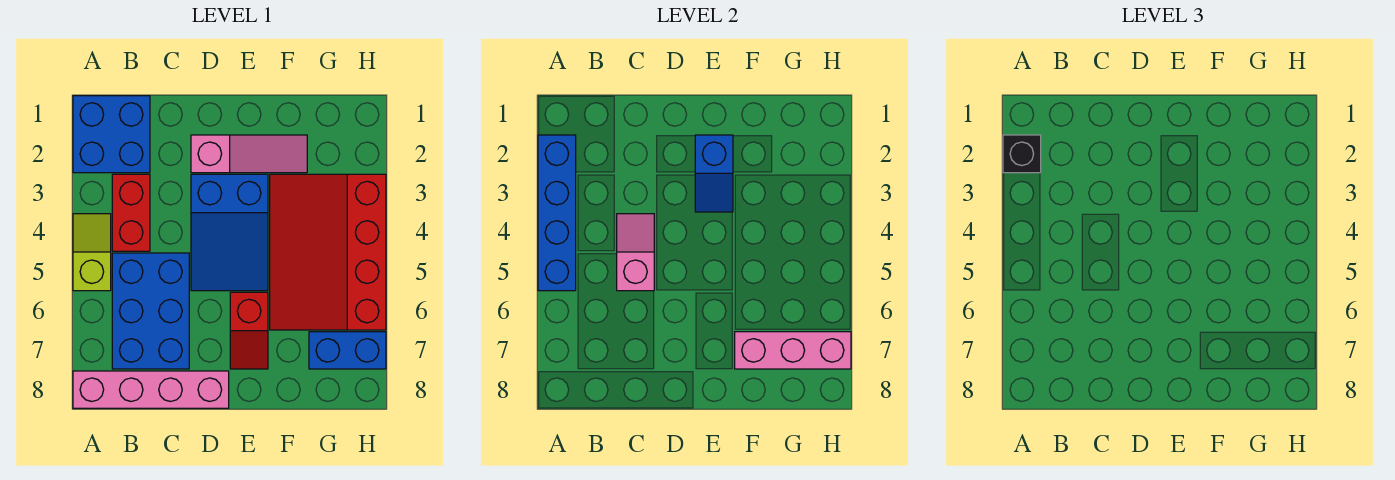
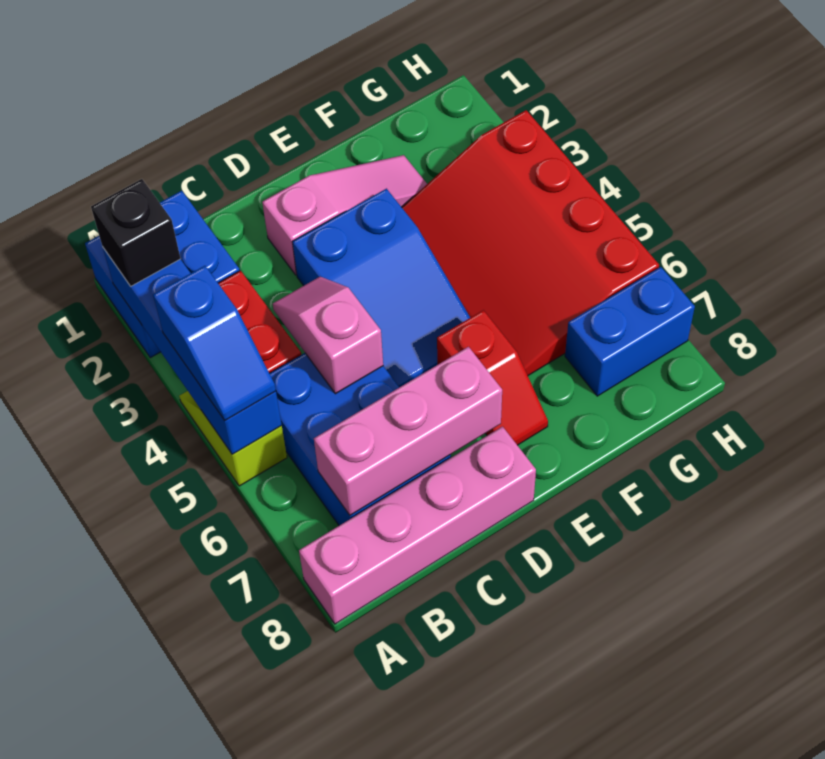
blue 1x2 slope [695,135,733,212] -> blue 1x2 slope moved to [153,266,276,421]
pink 1x3 brick [735,332,851,369] -> pink 1x3 brick moved to [314,347,502,515]

